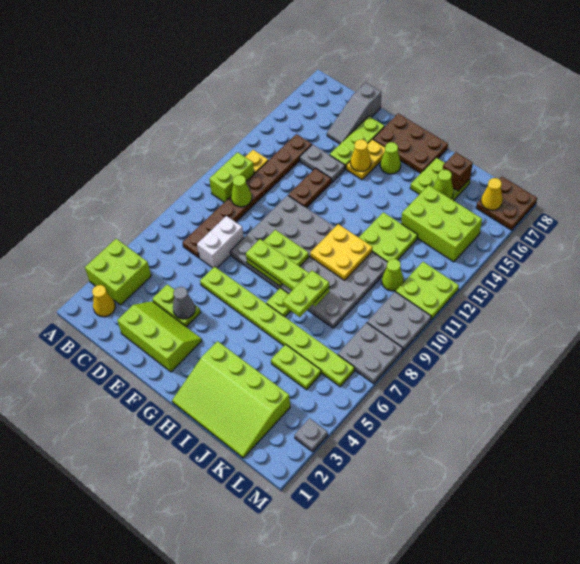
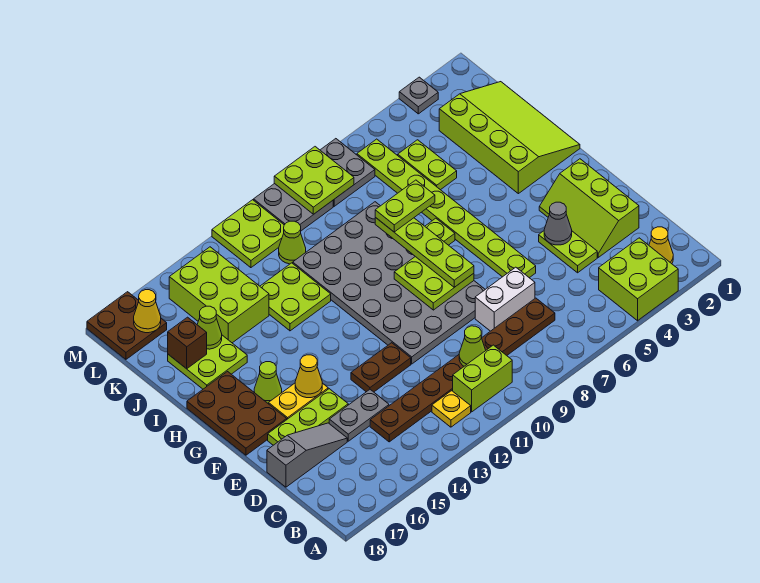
grey 1x2 plate [300,144,345,182] -> grey 1x2 plate turned to [329,390,389,441]
yellow 2x2 plate [310,224,373,280] -> none
none -> lime 2x2 plate [274,147,354,214]

